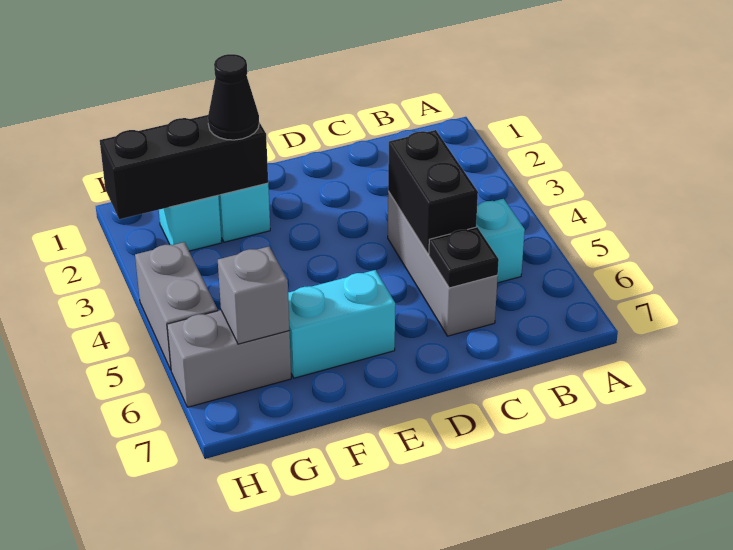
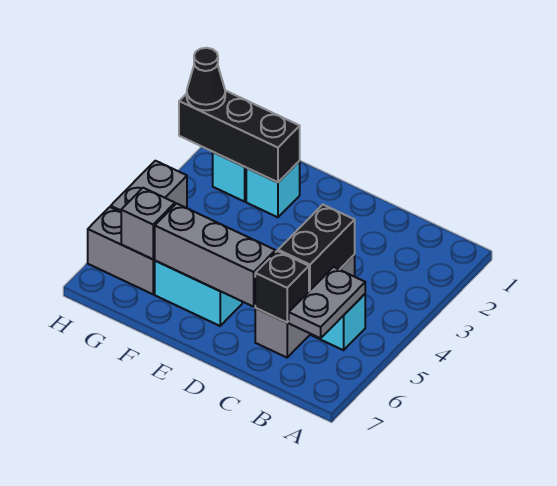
none -> grey 1x2 plate [288,267,365,338]
black 1x1 plate [429,227,499,288] -> black 1x1 brick [255,251,309,323]
none -> grey 1x3 brick [155,204,275,307]
black 1x1 cone [208,54,259,140] -> black 1x1 cone moved to [187,48,225,110]

